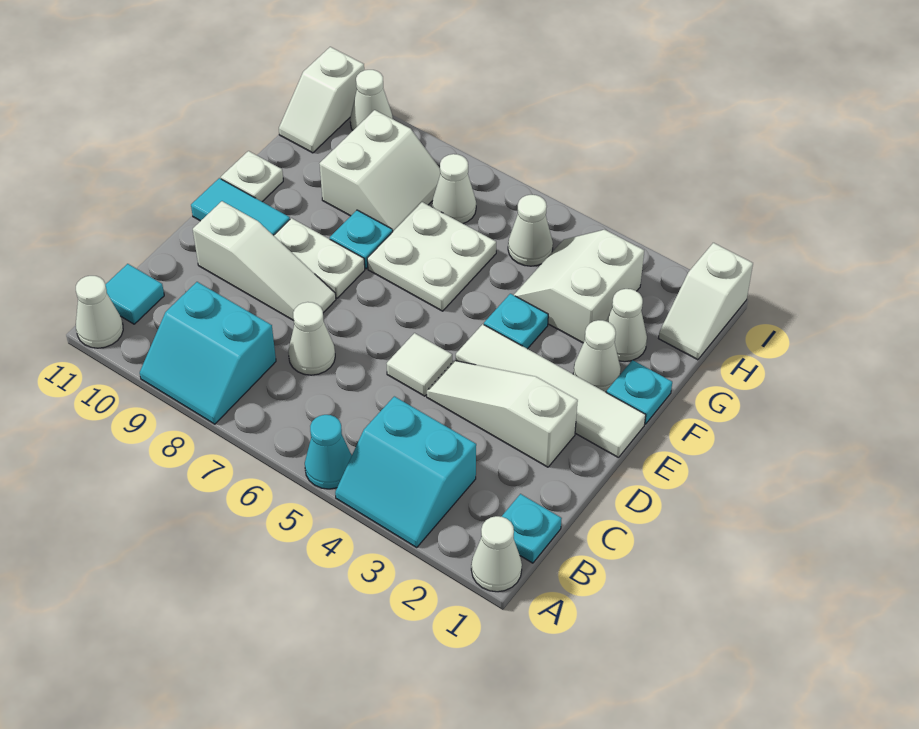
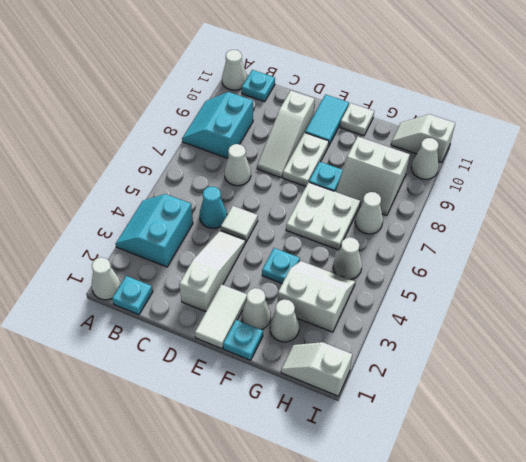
cyan 1x1 cone [305,415,352,489] -> cyan 1x1 cone moved to [200,186,227,228]
cyan 1x1 tile [105,264,164,324] -> cyan 1x1 plate [242,70,275,102]
white 1x4 tile [456,324,646,458] -> white 1x2 tile [195,284,247,349]

